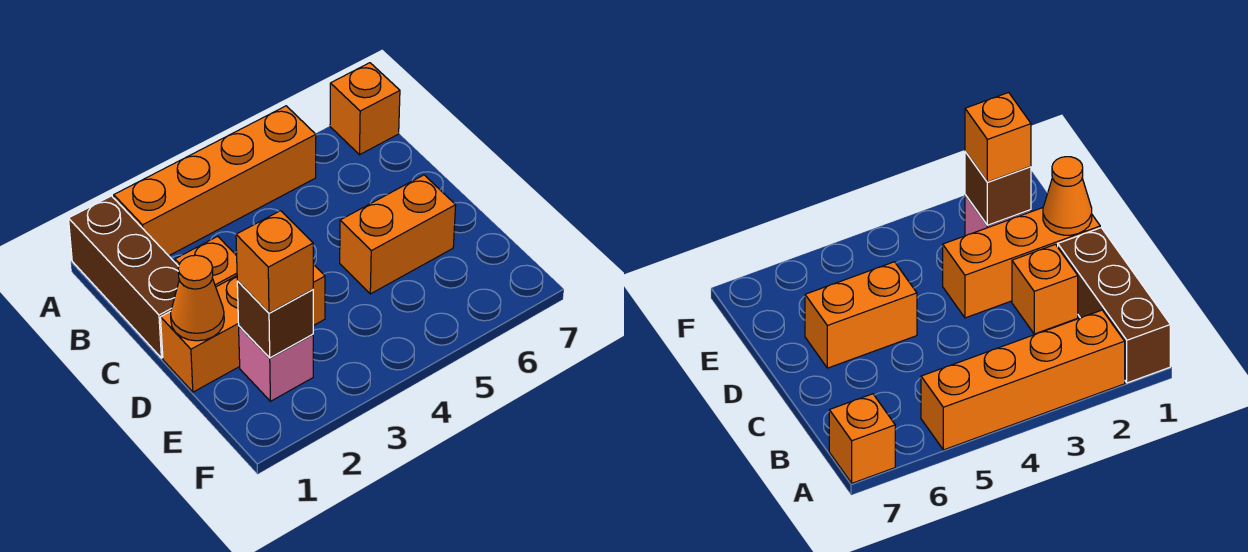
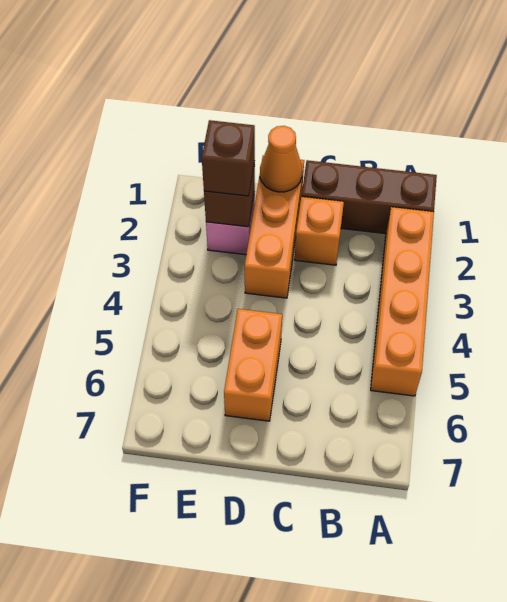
orange 1x1 brick [330,63,400,155] -> none
orange 1x1 brick [236,211,313,313] -> brown 1x1 brick [202,120,255,196]

